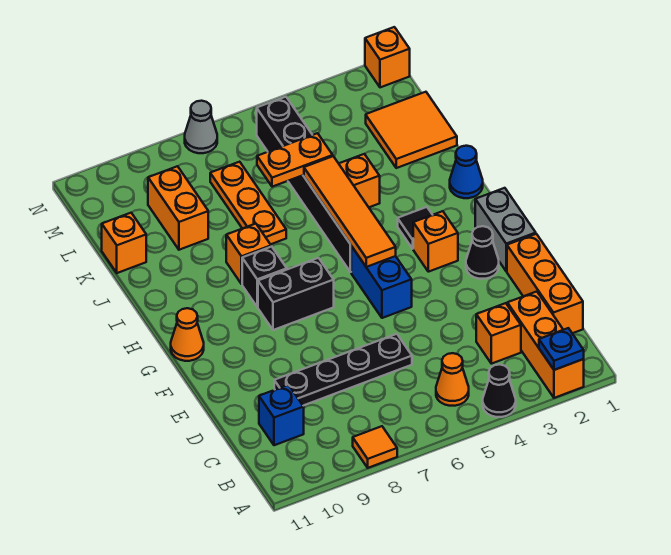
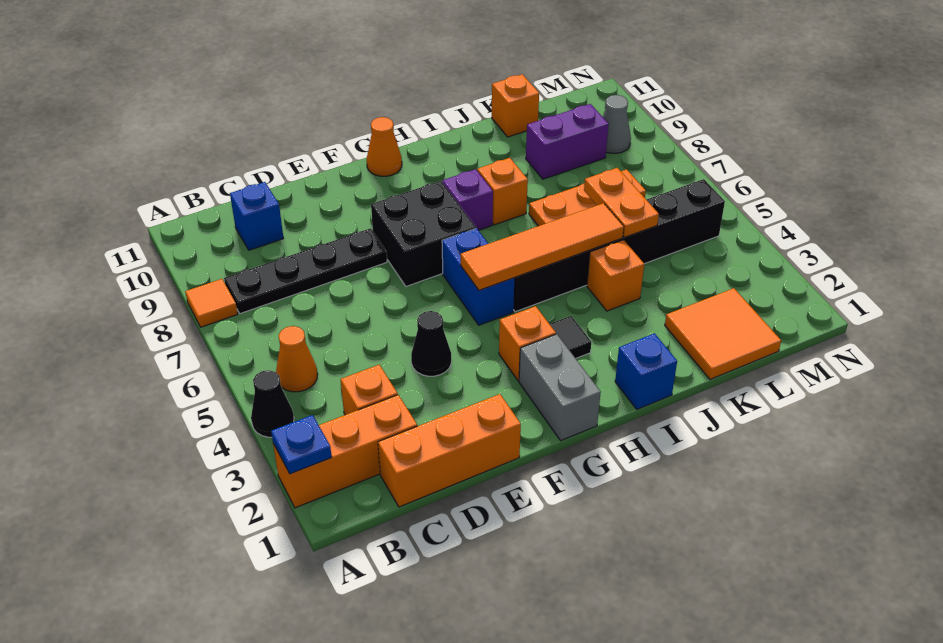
black 1x4 plate [274,334,412,406] -> black 1x4 plate turned to [224,228,387,314]
grey 1x2 brick [475,188,536,271] -> grey 1x2 brick turned to [519,334,601,441]
black 1x1 cone [466,226,499,279] -> black 1x1 cone moved to [411,311,451,376]
blue 1x2 brick [351,246,412,318] -> blue 1x2 brick turned to [442,228,514,325]
black 1x2 brick [258,258,334,330] -> black 2x2 brick [371,181,476,286]
black 1x1 brick [242,247,287,307] -> purple 1x1 brick [443,169,493,230]
blue 1x1 cone [450,146,483,198] -> blue 1x1 brick [615,333,677,409]
orange 1x2 brick [148,166,208,250] -> purple 1x2 brick [526,104,608,179]
orange 1x1 brick [365,27,410,87] -> none
grey 1x1 cone [185,101,217,153] -> grey 1x1 cone moved to [603,95,631,153]

